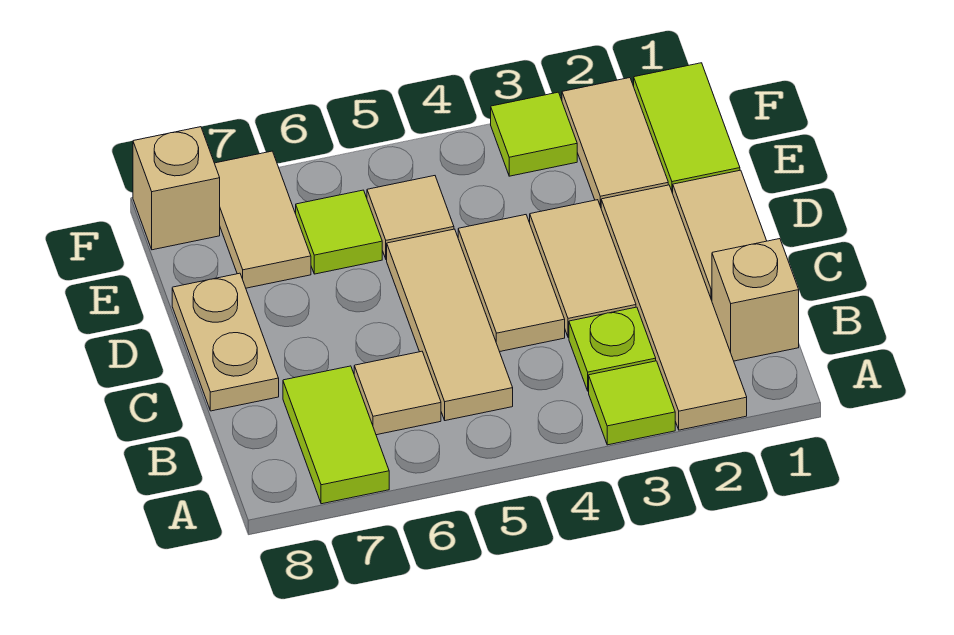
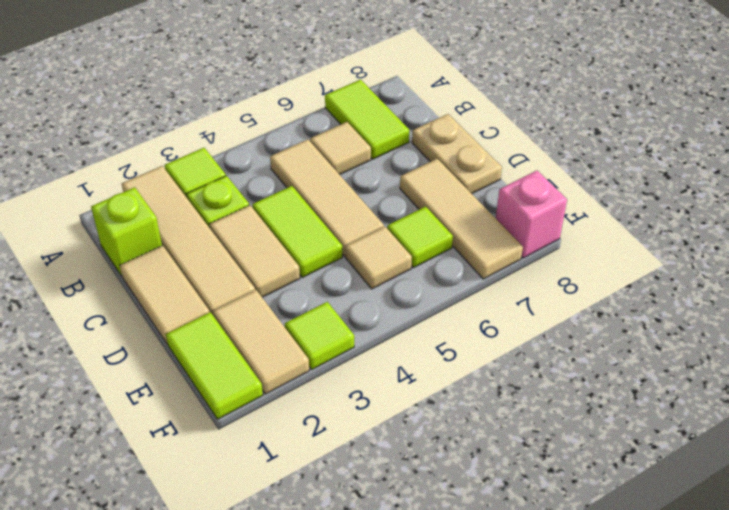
tan 1x1 brick [712,239,799,361] -> lime 1x1 brick [91,187,162,276]
tan 1x2 tile [458,215,565,352] -> lime 1x2 tile [252,186,342,278]
tan 1x2 tile [215,151,311,288] -> tan 1x3 tile [400,159,523,279]
tan 1x1 brick [133,127,220,250] -> pink 1x1 brick [496,171,567,258]

